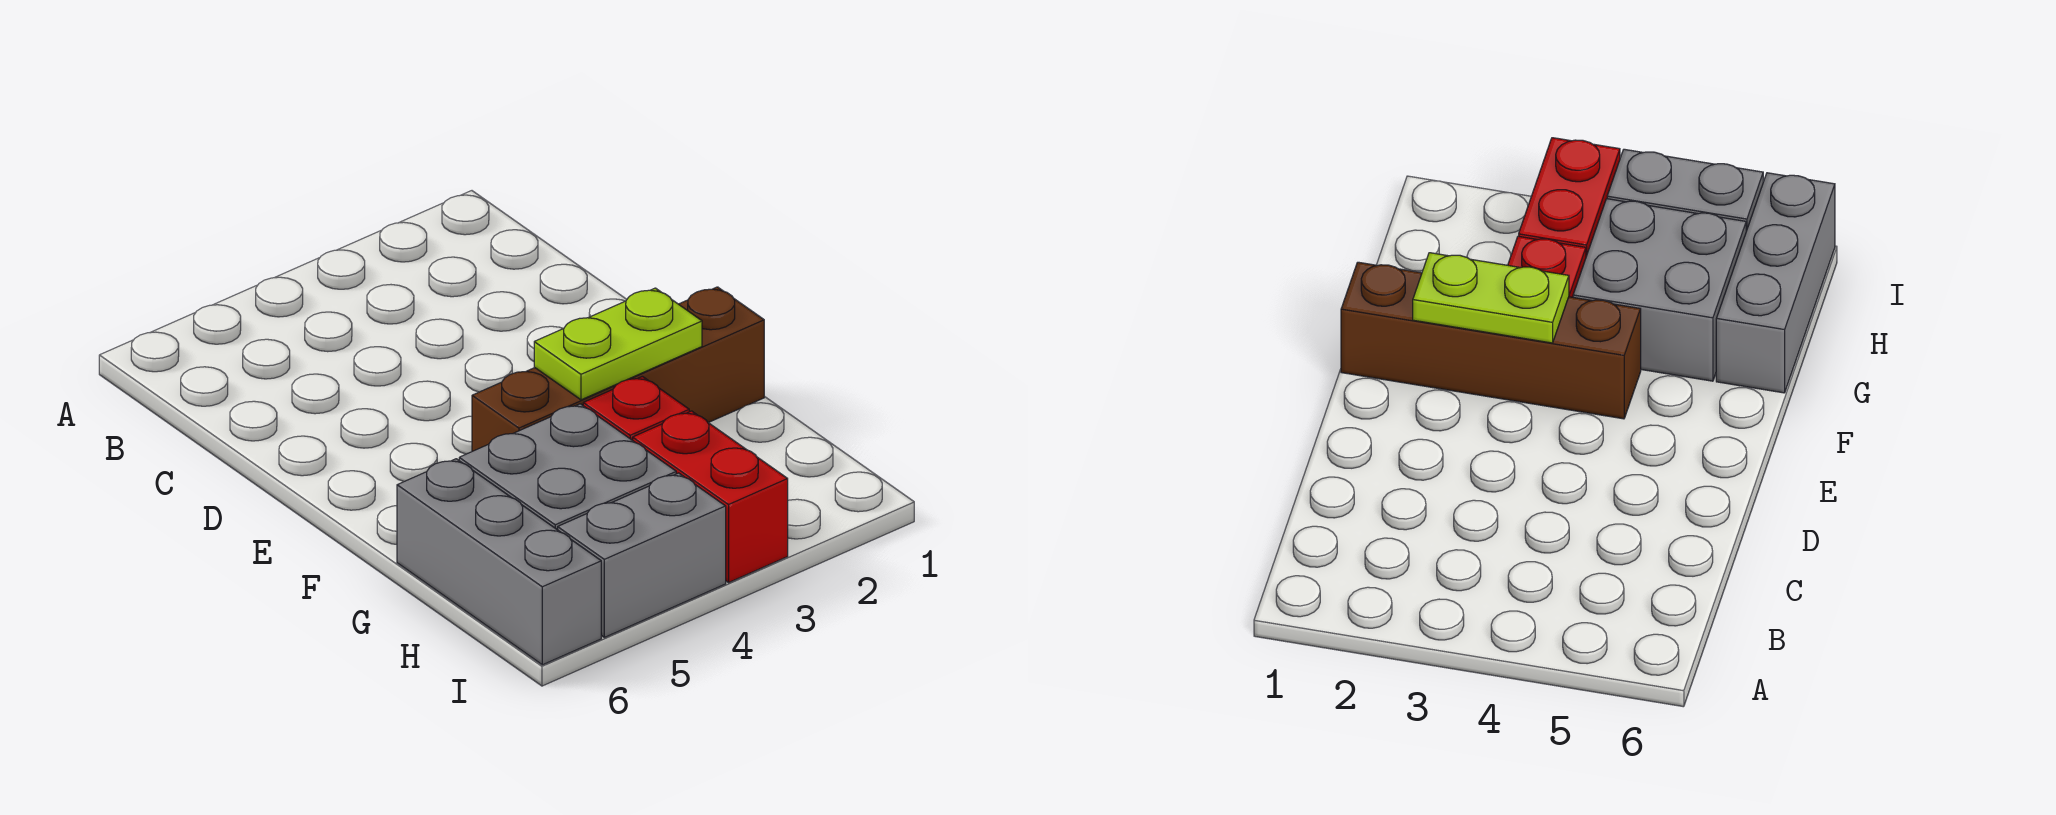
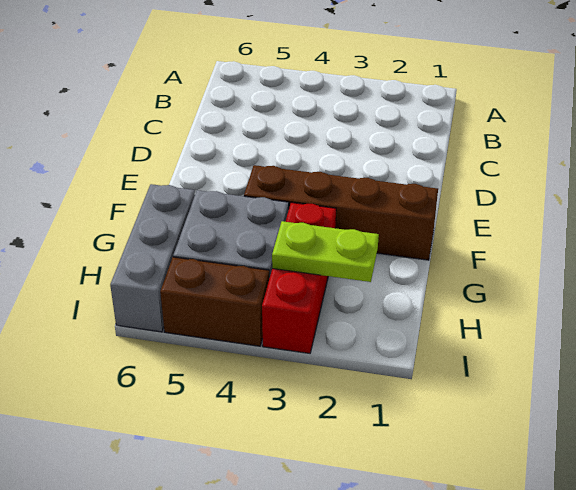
lime 1x2 plate [534,288,702,400] -> lime 1x2 plate moved to [272,221,379,282]
grey 1x2 brick [558,473,726,637] -> brown 1x2 brick [160,257,269,346]

